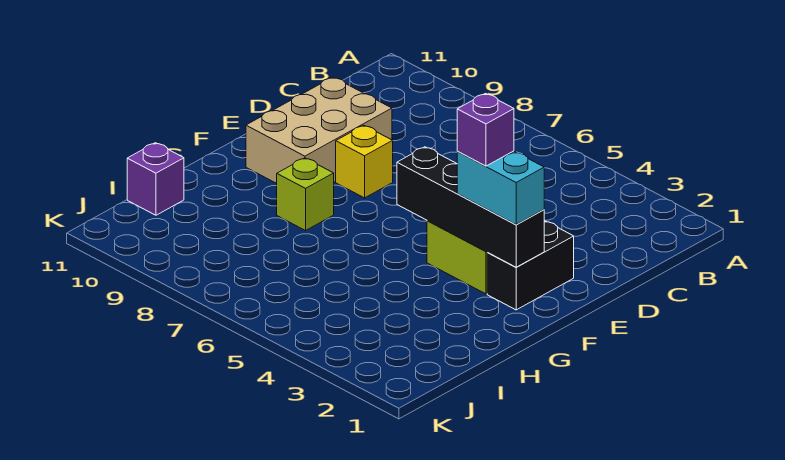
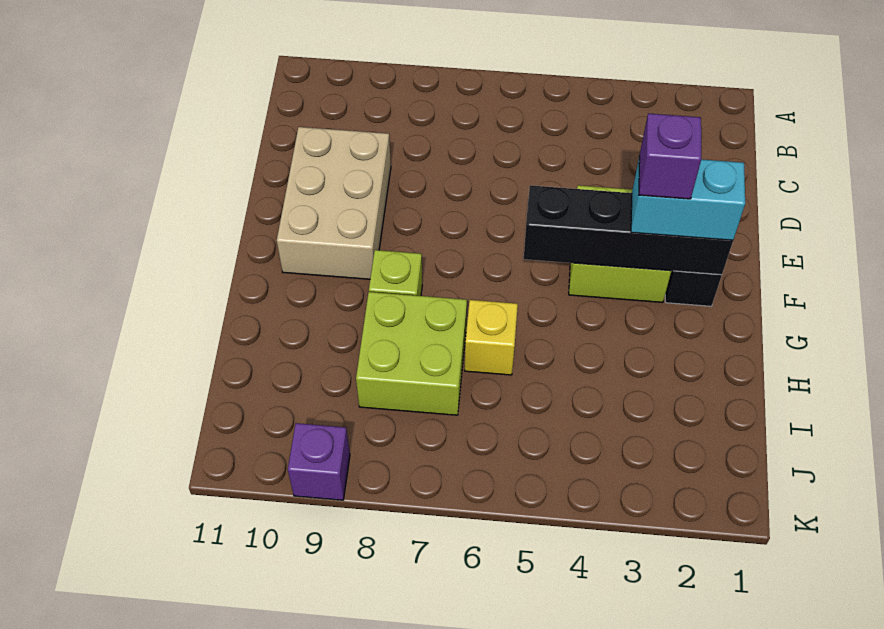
yellow 1x1 brick [336,125,393,198] -> yellow 1x1 brick moved to [465,300,518,375]
none -> lime 2x2 brick [356,292,467,415]
purple 1x1 brick [127,143,184,215] -> purple 1x1 brick moved to [288,423,350,500]

